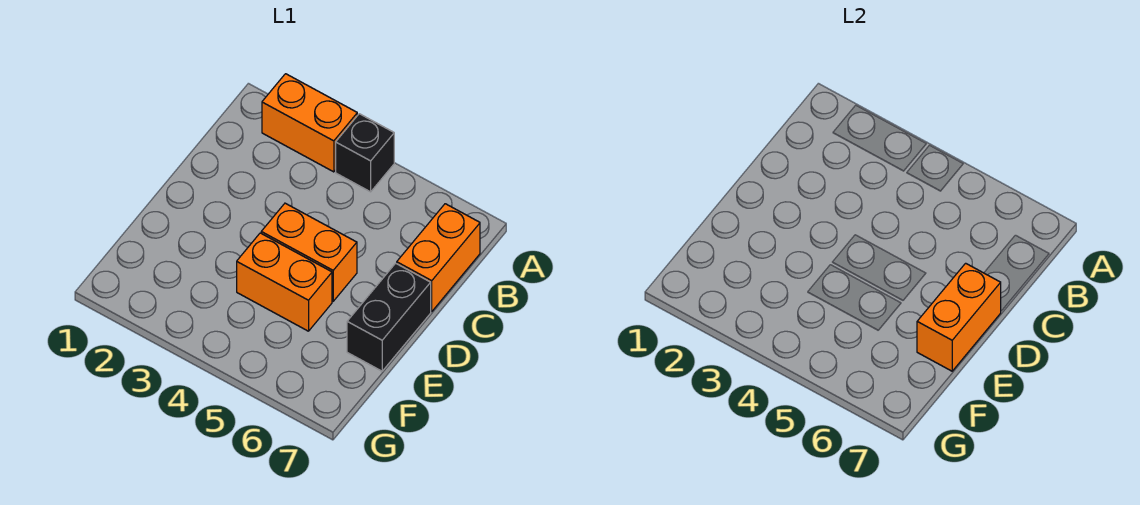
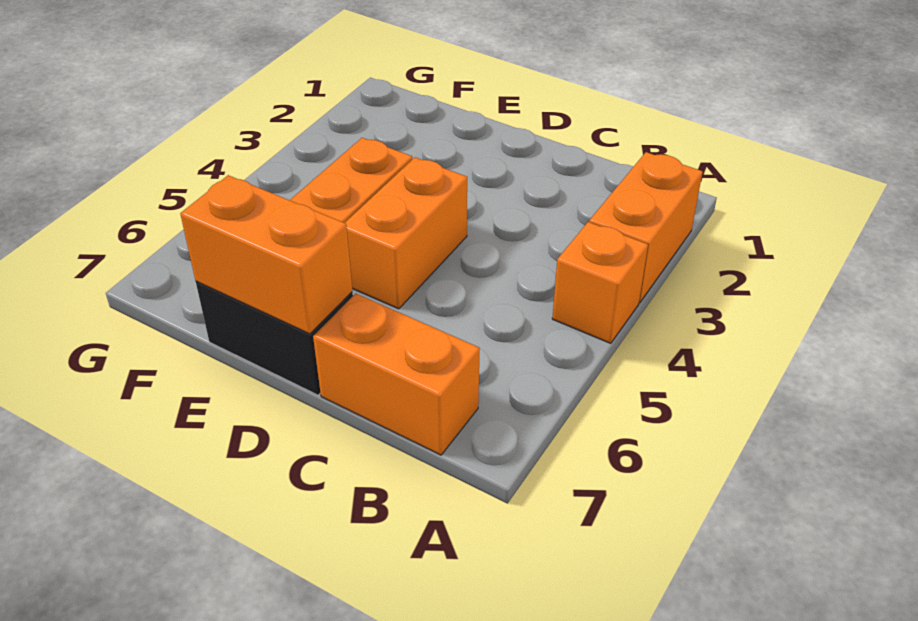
black 1x1 brick [336,114,394,192] -> orange 1x1 brick [552,222,648,343]

